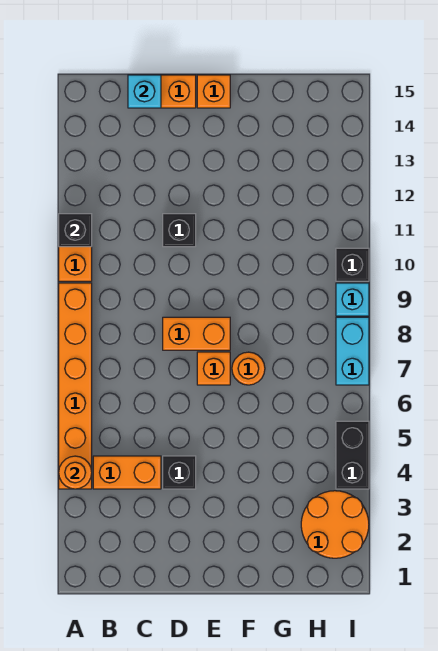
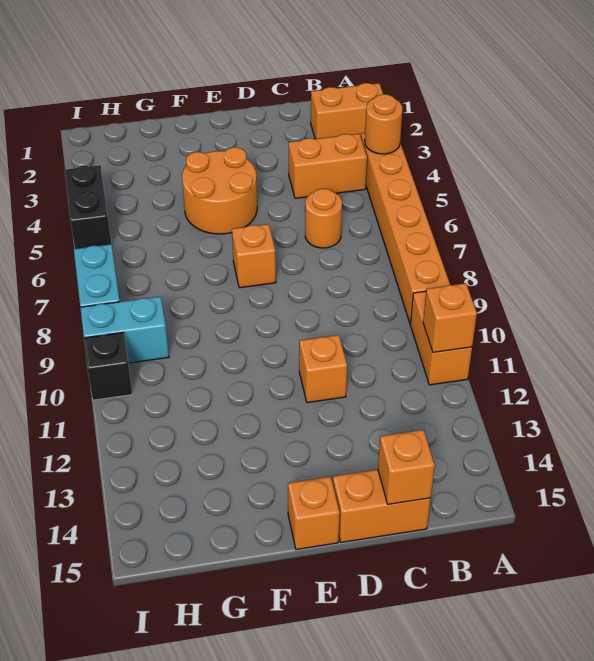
black 1x1 brick [59,214,92,247] -> orange 1x1 brick [423,283,477,352]
cyan 1x1 brick [128,75,161,108] -> orange 1x1 brick [378,430,435,504]
black 1x1 brick [163,456,196,489] -> none
orange 1x2 brick [163,317,230,350] -> orange 1x2 brick moved to [311,83,383,139]
black 1x1 brick [163,214,196,247] -> orange 1x1 brick [299,335,347,403]
orange 1x1 round brick [232,352,265,385] -> orange 1x1 round brick moved to [305,189,342,248]
orange 2x2 round brick [301,491,369,558] -> orange 2x2 round brick moved to [182,147,257,234]
cyan 1x1 brick [336,283,369,316] -> cyan 1x2 brick [80,296,169,363]

